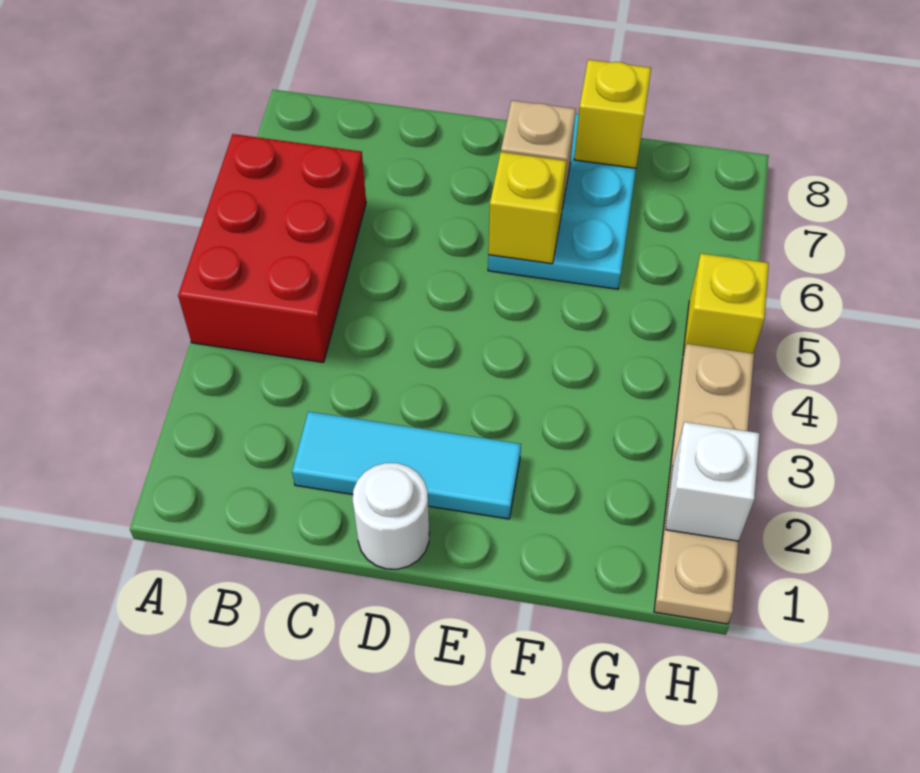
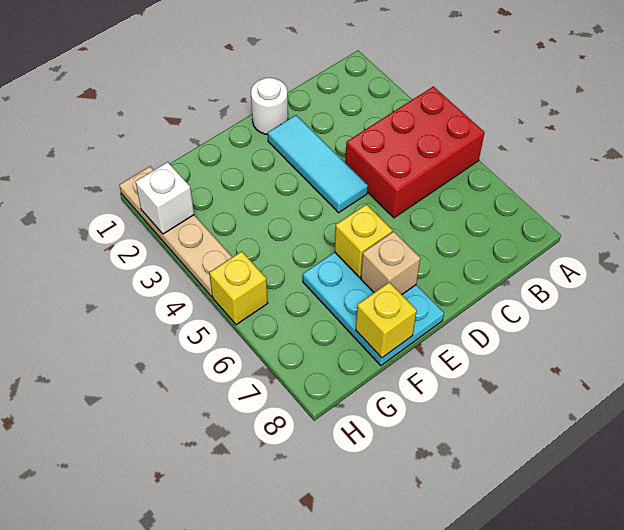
red 2x3 brick [178,134,366,362] -> red 2x3 brick turned to [345,86,485,218]
cyan 1x3 tile [292,411,521,519] -> cyan 1x3 tile turned to [268,115,368,213]

